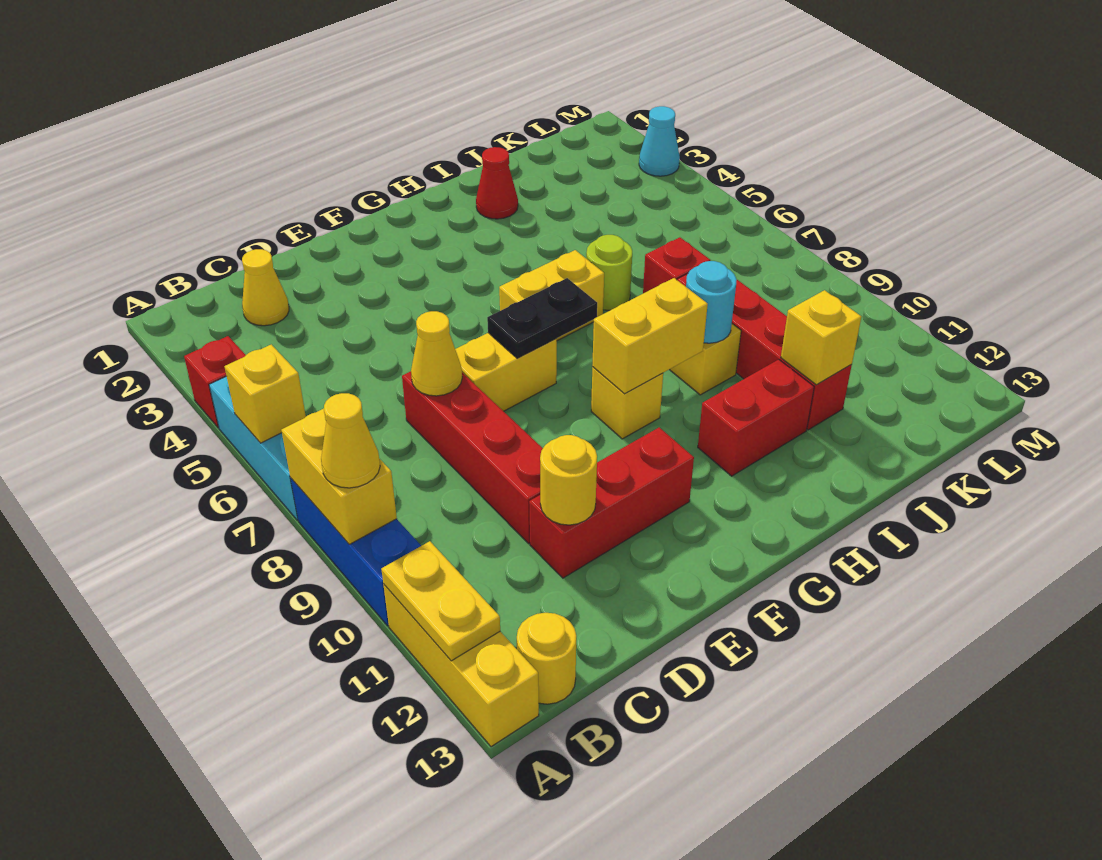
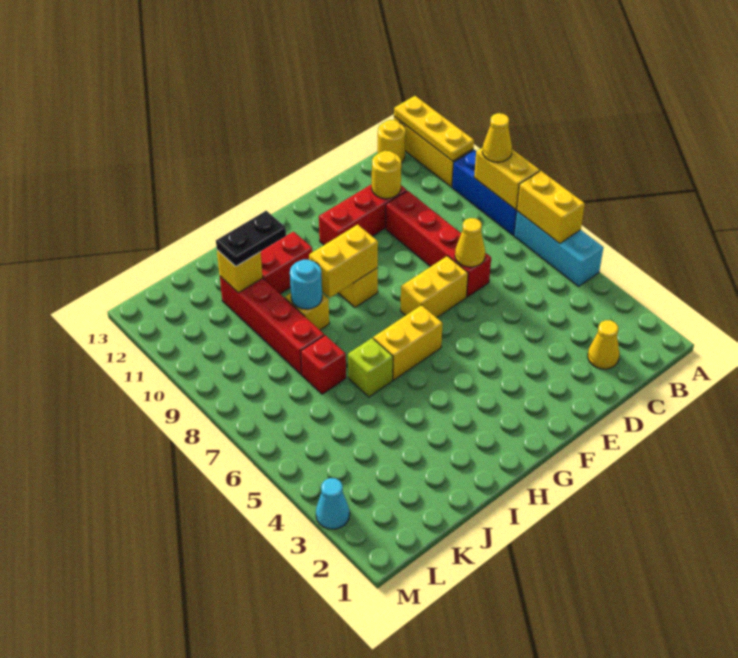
red 1x1 brick [184,336,246,428] -> none
yellow 1x1 brick [225,345,306,443] -> yellow 1x2 brick [517,171,585,244]
yellow 1x2 plate [381,541,500,661] -> yellow 1x3 plate [394,96,474,161]
black 1x2 plate [487,278,597,358] -> black 1x2 plate moved to [216,211,286,266]
red 1x1 cone [476,147,518,219] -> none
lime 1x1 round brick [586,235,632,310] -> lime 1x1 brick [348,338,393,397]

